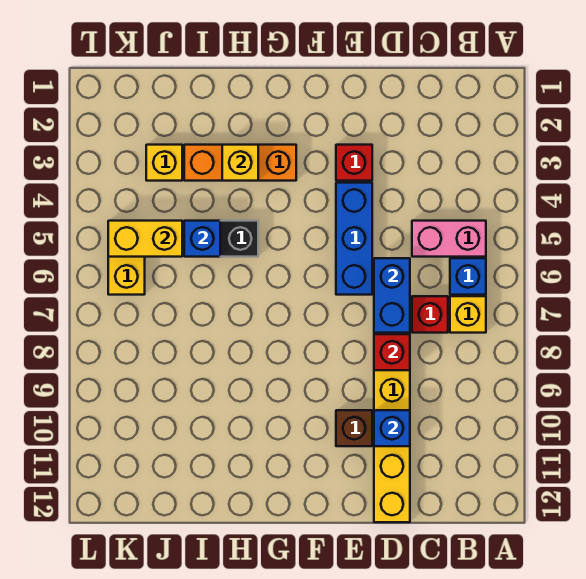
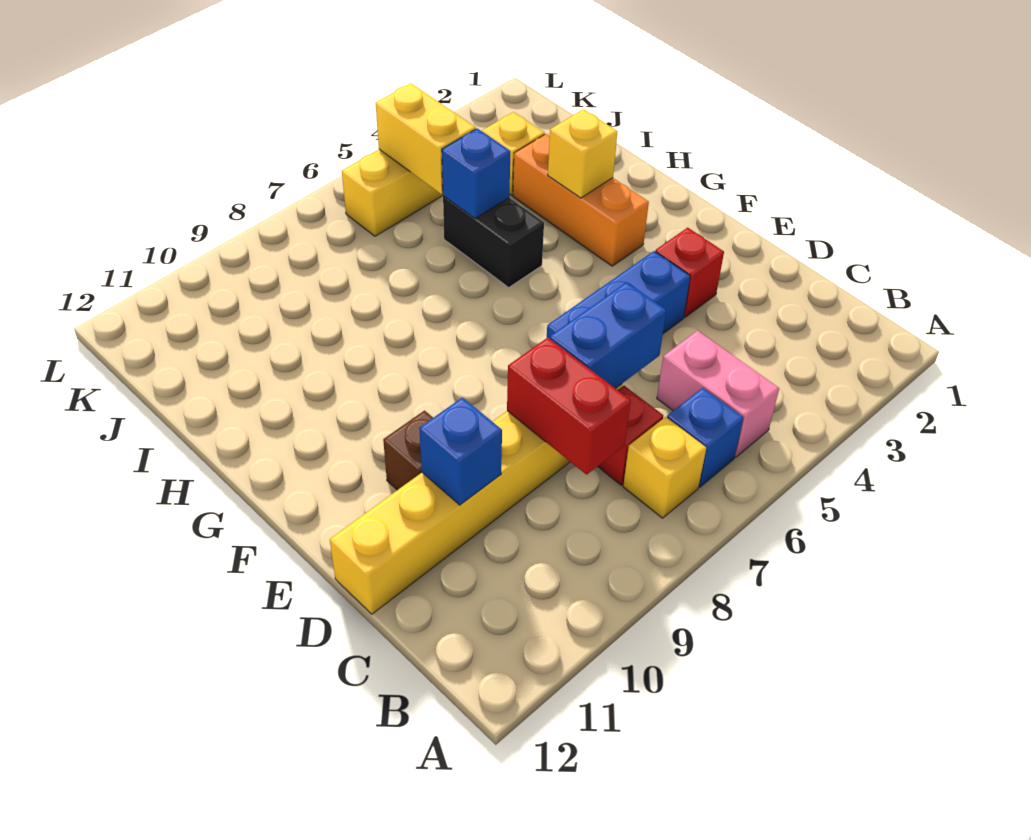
red 1x1 brick [374,334,410,370] -> red 1x2 brick [507,338,631,475]

